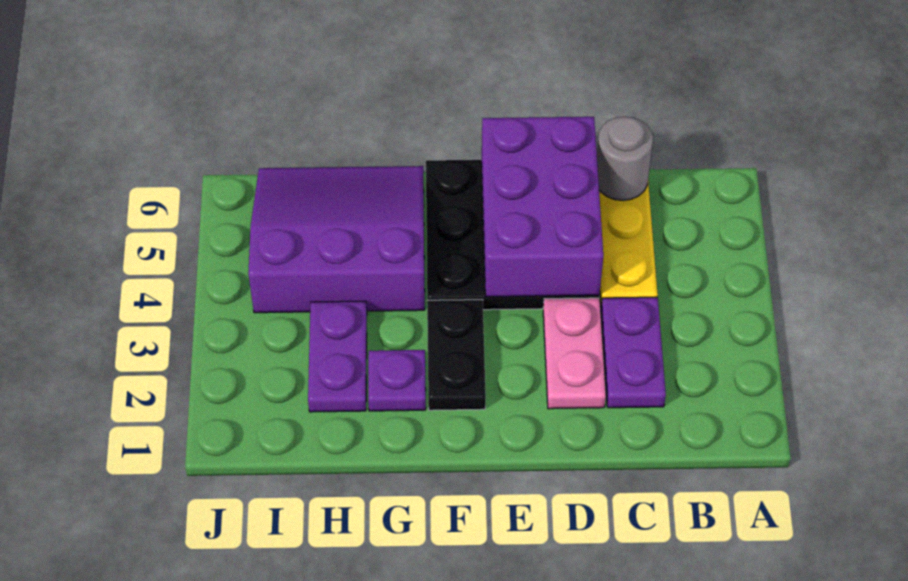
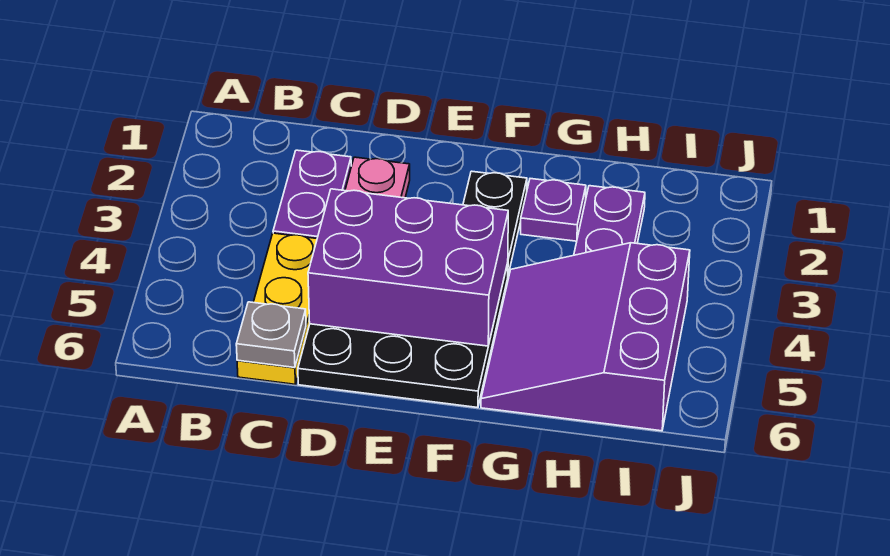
grey 1x1 round brick [597,116,653,200] -> grey 1x1 plate [236,302,306,368]
purple 2x3 brick [482,117,603,297] -> purple 2x3 brick turned to [308,189,508,346]
purple 3x3 slope [248,166,425,313] -> purple 3x3 slope turned to [481,243,690,431]

